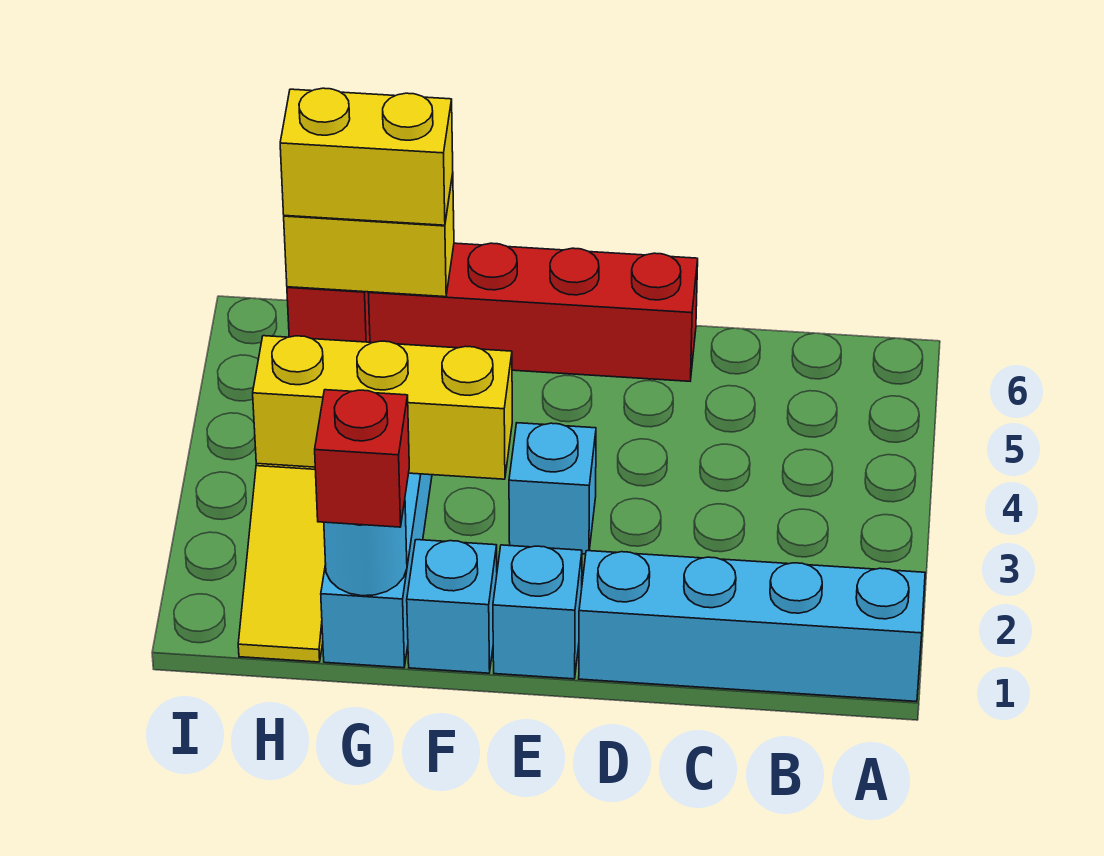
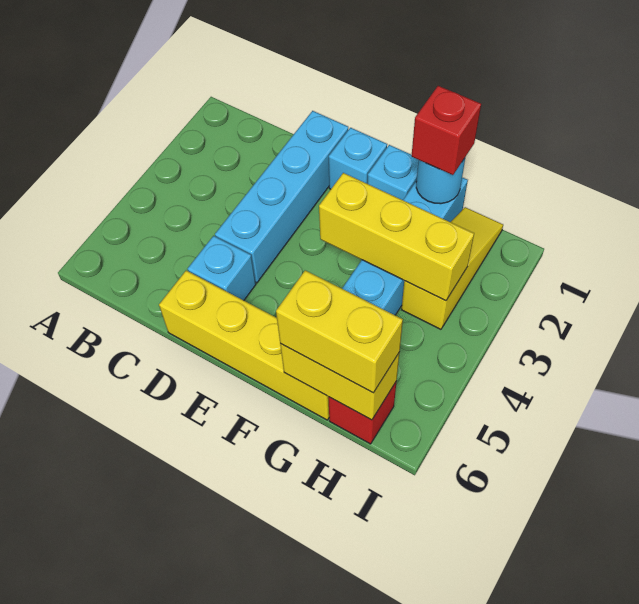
cyan 1x4 brick [579,551,925,701] -> cyan 1x4 brick turned to [215,111,348,283]
red 1x4 brick [368,243,698,381] -> yellow 1x4 brick [159,271,329,420]
cyan 1x1 brick [509,423,596,554] -> cyan 1x1 brick moved to [188,236,256,300]

